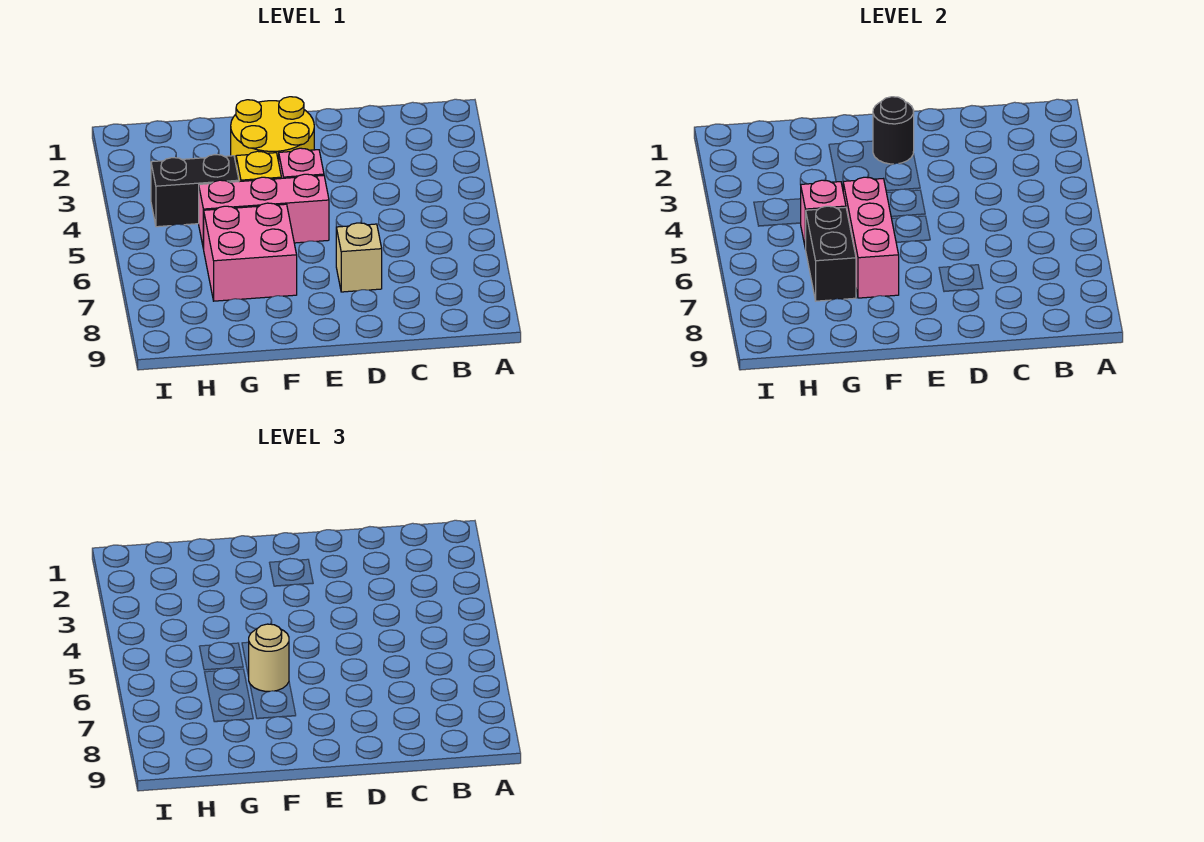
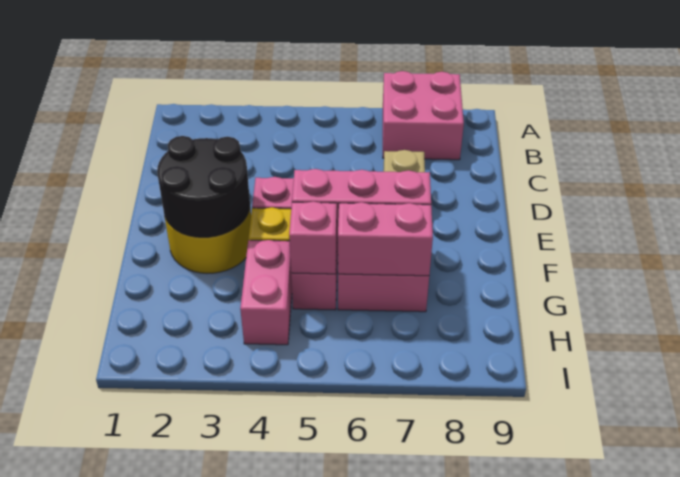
none -> pink 2x2 brick [383,71,464,160]
black 1x1 round brick [873,97,914,164] -> black 2x2 round brick [157,136,250,237]
tan 1x1 round brick [249,624,289,691] -> none
black 1x2 brick [151,155,239,227] -> pink 1x2 brick [240,240,292,345]
black 1x2 brick [806,206,856,301] -> pink 1x2 brick [338,202,433,276]

